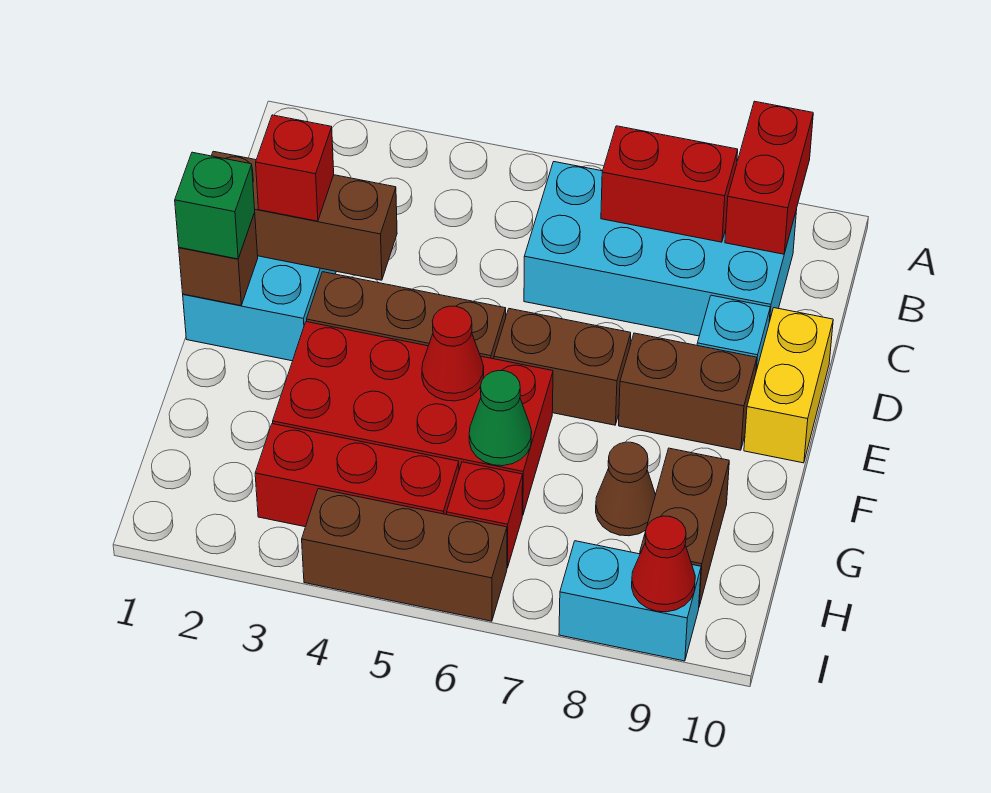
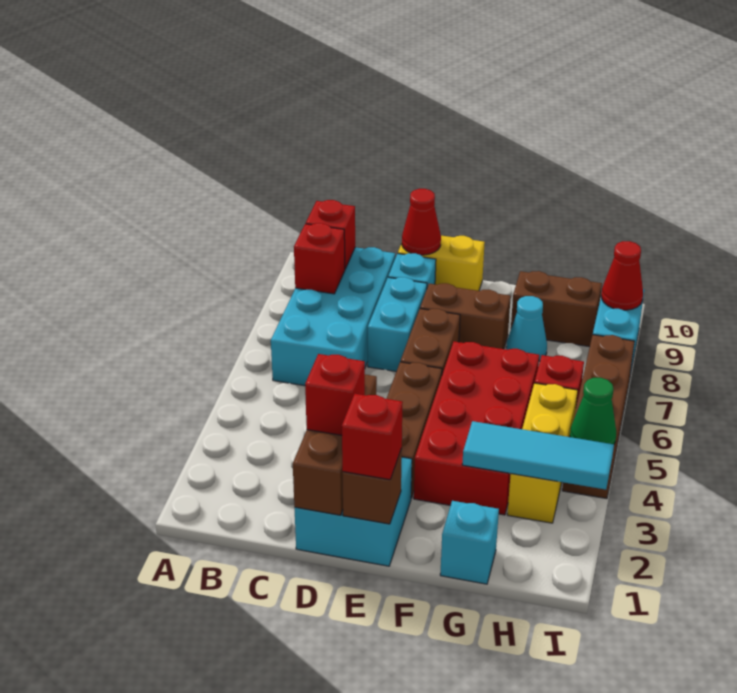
red 1x2 brick [725,101,813,254] -> red 1x1 brick [306,200,355,269]
red 1x2 brick [601,126,738,242] -> red 1x1 brick [294,223,345,294]
none -> cyan 1x2 brick [368,277,427,371]
green 1x1 brick [175,152,255,259] -> red 1x1 brick [342,394,403,480]
brown 1x2 brick [619,333,757,450] -> brown 1x2 brick turned to [420,283,511,349]
red 1x1 cone [422,306,484,401] -> red 1x1 cone moved to [402,189,441,255]
none -> cyan 1x1 brick [440,501,499,584]
none -> cyan 1x3 tile [462,421,614,490]
green 1x1 cone [469,371,532,466] -> green 1x1 cone moved to [570,378,616,444]
brown 1x1 cone [596,442,656,536] -> cyan 1x1 cone [506,296,547,361]
red 1x3 brick [255,424,459,527] -> yellow 1x3 brick [507,383,578,523]
brown 1x3 brick [302,489,507,621] -> brown 1x4 brick [562,335,635,499]

